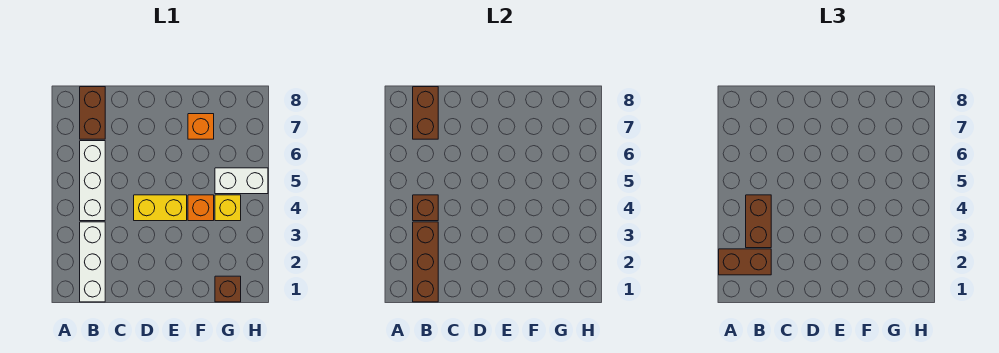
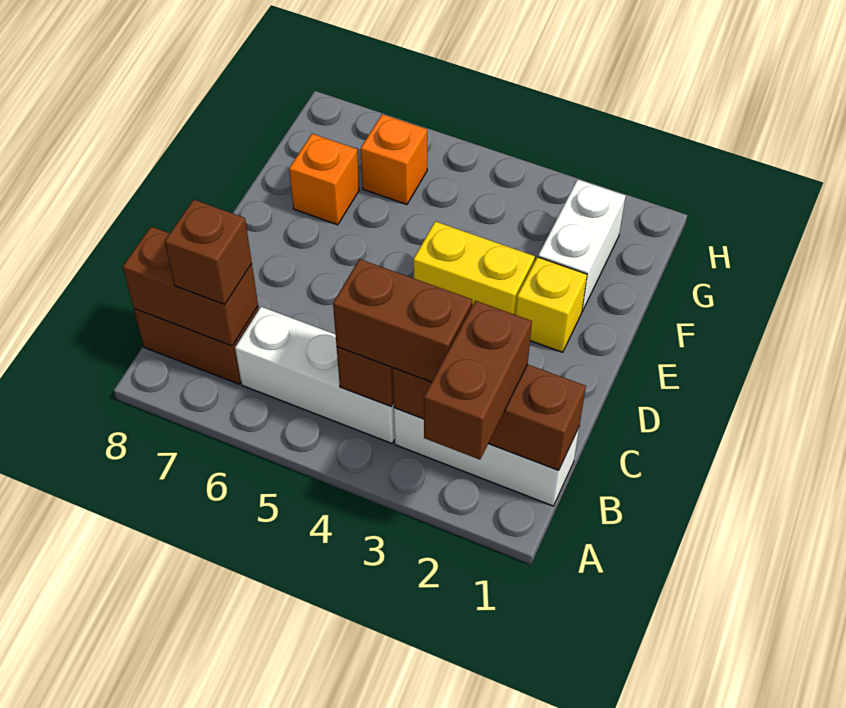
yellow 1x2 brick [134,195,187,221] -> yellow 1x2 brick turned to [413,221,535,315]
orange 1x1 brick [188,195,214,221] -> orange 1x1 brick moved to [361,114,427,204]
brown 1x1 brick [215,276,241,302] -> brown 1x1 brick moved to [165,200,252,305]
yellow 1x1 brick [215,195,241,221] -> yellow 1x1 brick moved to [516,257,587,352]
white 1x2 brick [215,168,268,194] -> white 1x2 brick moved to [538,179,626,311]

